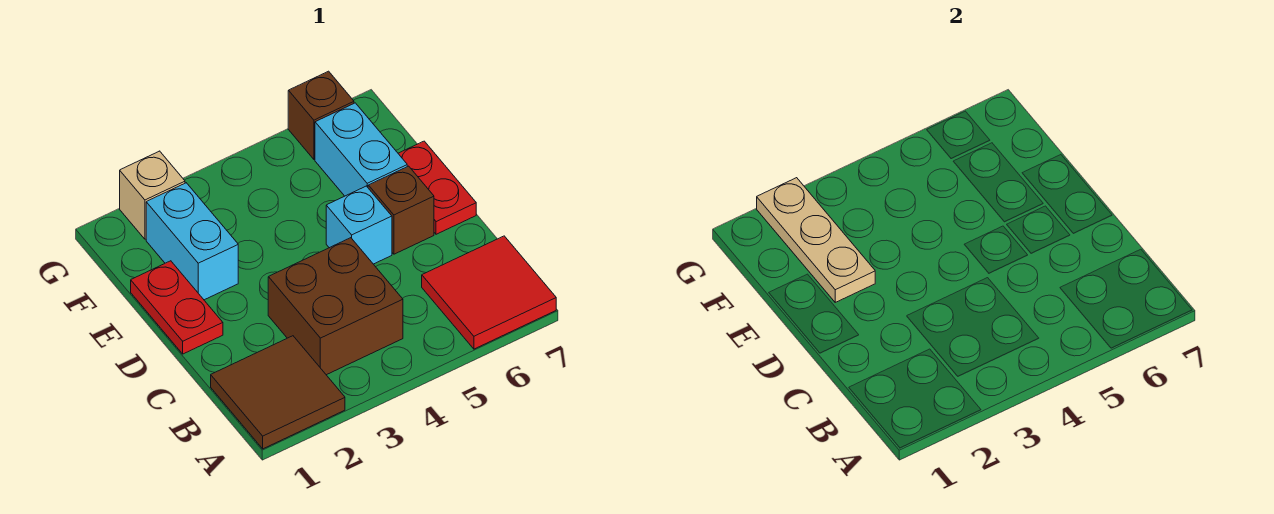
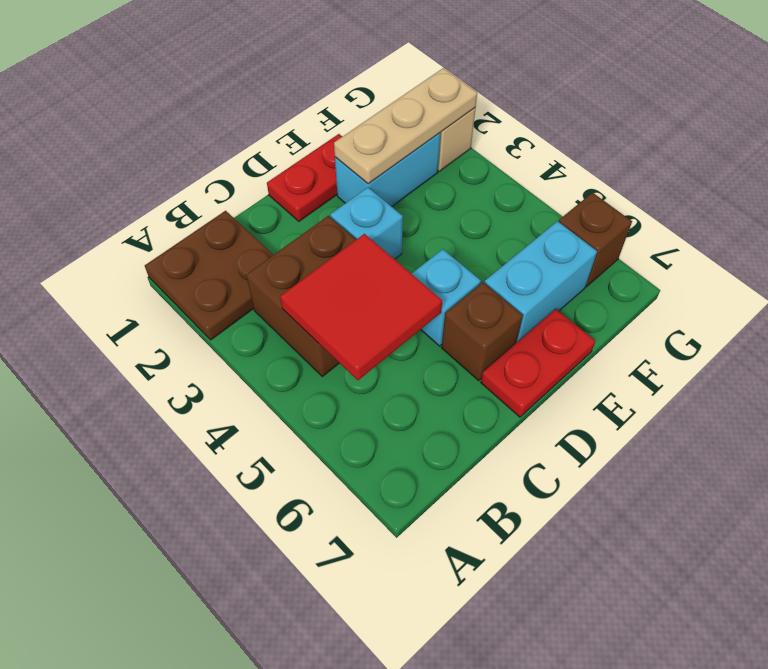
brown 2x2 tile [211,336,345,449] -> brown 2x2 plate [145,211,273,340]
red 2x2 tile [422,236,556,349] -> red 2x2 tile moved to [280,234,442,380]
none -> cyan 1x1 brick [330,188,403,259]

